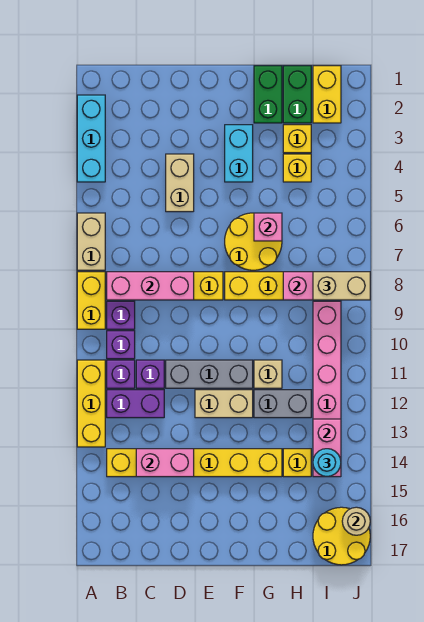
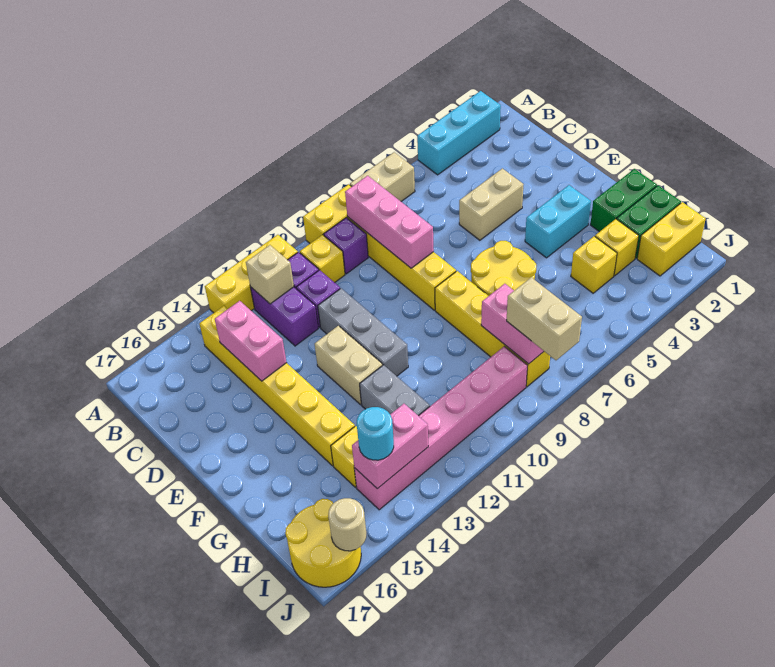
purple 1x1 brick [107,331,135,359] -> yellow 1x1 brick [300,235,345,283]
pink 1x1 brick [254,213,282,241] -> none
tan 1x1 brick [254,360,282,388] -> tan 1x1 brick moved to [246,245,294,304]

